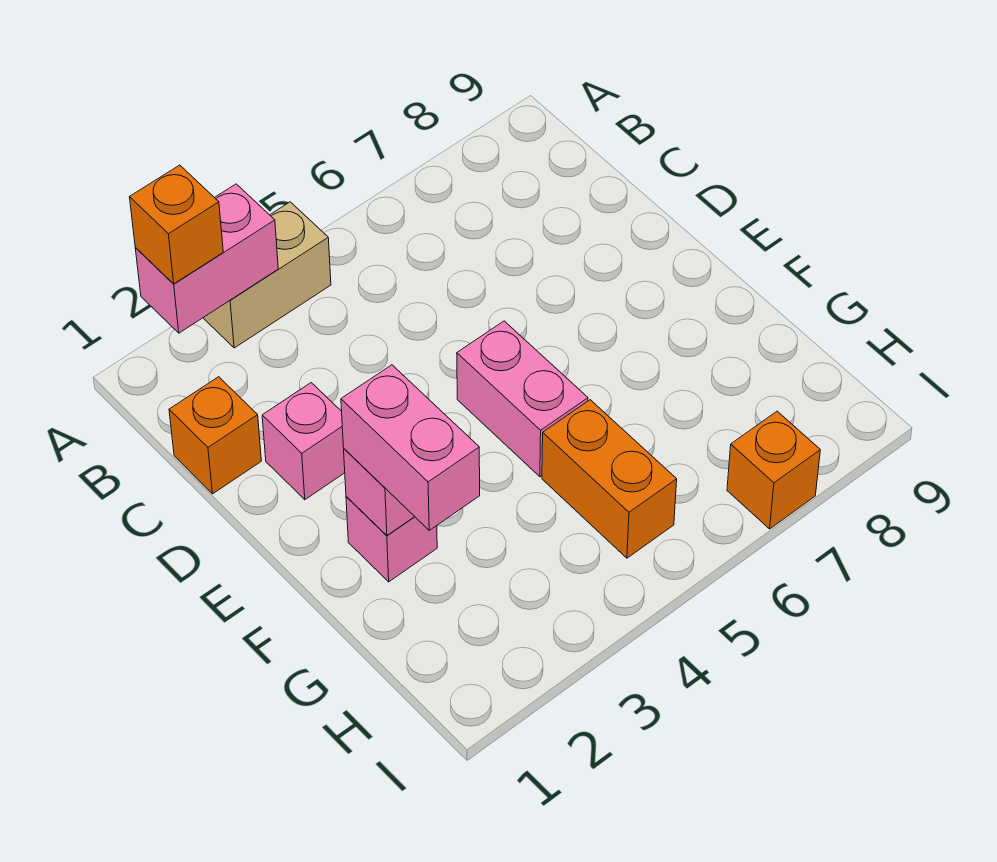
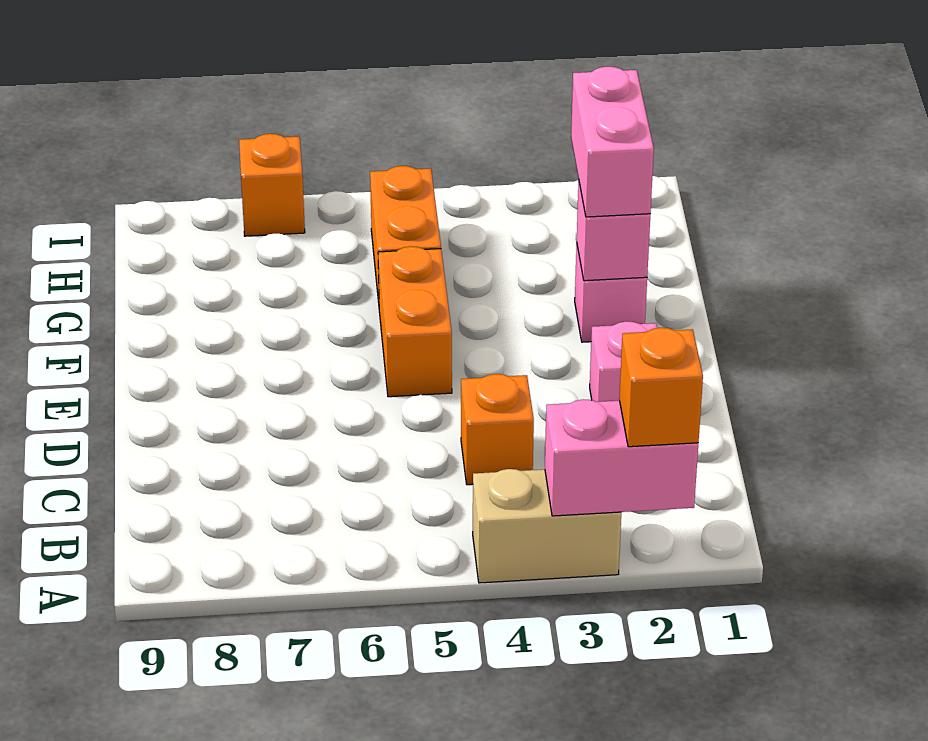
orange 1x1 brick [169,377,261,494] -> orange 1x1 brick moved to [461,374,534,485]
pink 1x2 brick [457,321,588,477] -> orange 1x2 brick [378,246,452,397]

